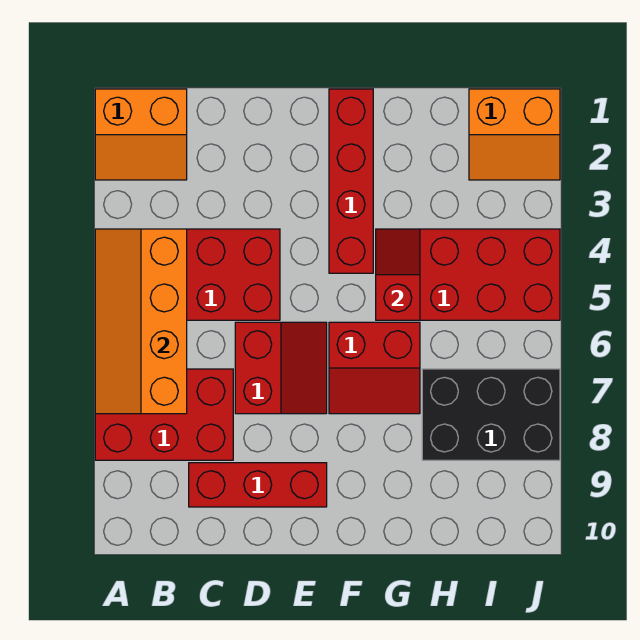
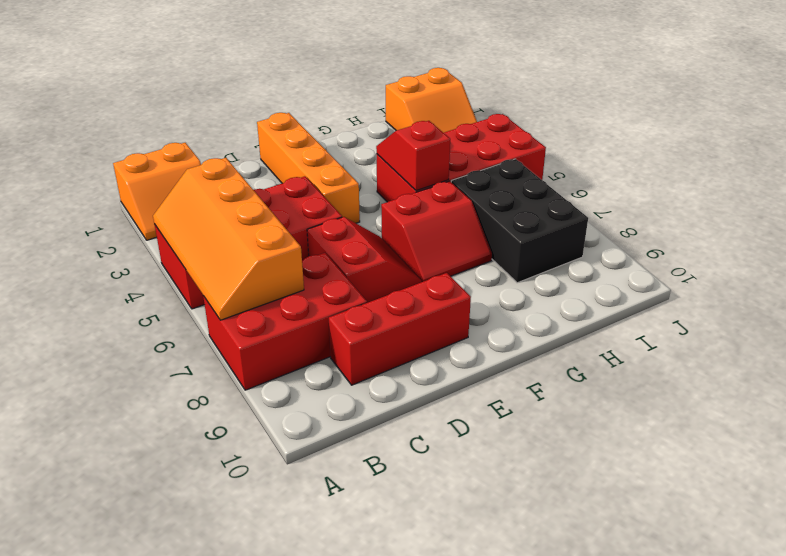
none -> orange 1x4 brick [257,113,360,223]
red 1x4 brick [329,89,373,273] -> none
black 2x3 brick [422,369,560,460] -> black 2x3 brick turned to [451,159,588,283]

